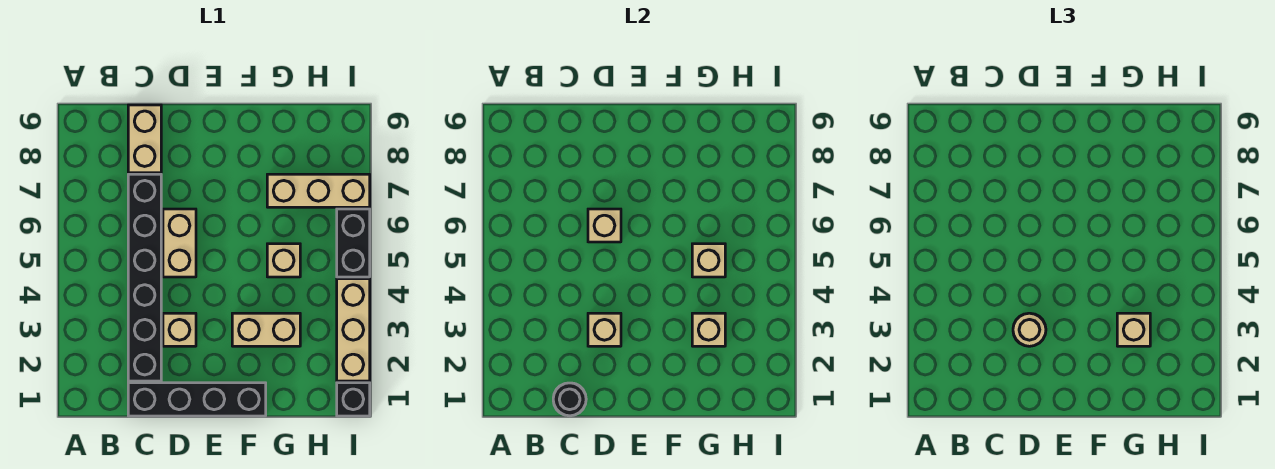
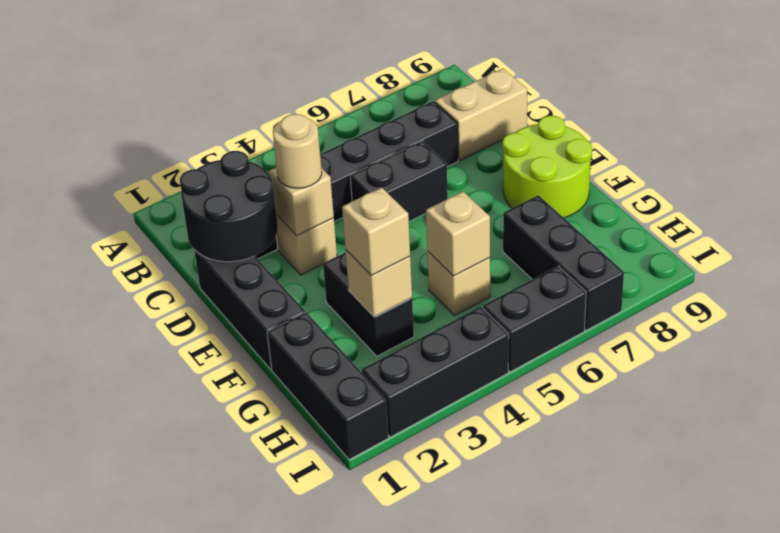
black 1x4 brick [128,383,266,416] -> black 1x3 brick [194,250,305,369]
black 1x1 round brick [553,383,586,416] -> black 2x2 round brick [180,151,278,262]
tan 1x2 brick [163,209,196,277] -> black 1x2 brick [350,141,448,221]
tan 1x1 brick [588,209,621,242] -> none
none -> lime 2x2 round brick [502,116,592,218]
tan 1x2 brick [232,313,300,346] -> black 1x2 brick [323,252,414,356]
tan 1x3 brick [267,174,370,207] -> black 1x3 brick [503,195,624,330]
black 1x1 brick [337,383,370,416] -> black 1x3 brick [267,312,389,459]
tan 1x3 brick [337,279,370,381] -> black 1x3 brick [362,307,509,437]

